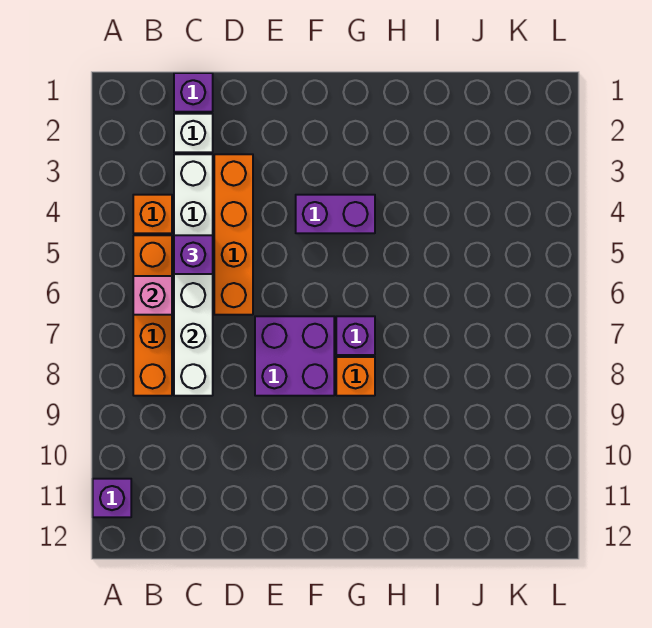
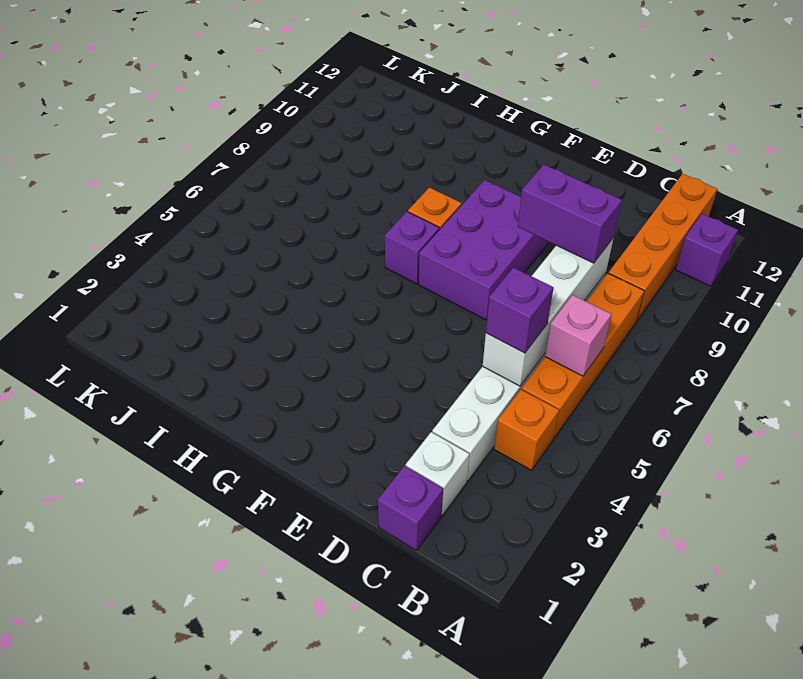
orange 1x4 brick [214,154,253,315] -> orange 1x4 brick moved to [609,174,717,320]
purple 2x2 brick [255,316,334,396] -> purple 2x3 brick [419,180,548,320]
purple 1x2 brick [296,195,375,233] -> purple 1x2 brick moved to [518,165,622,263]

